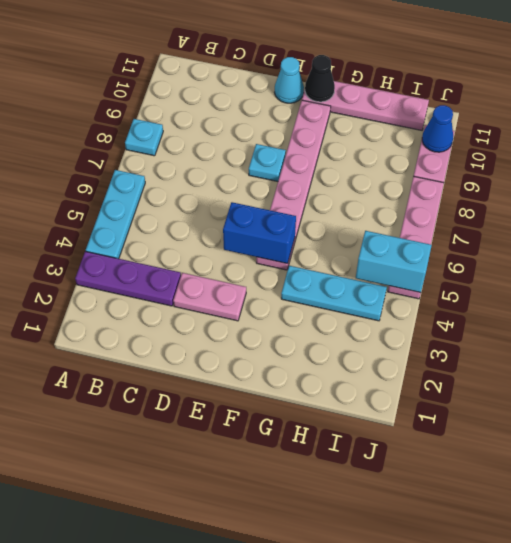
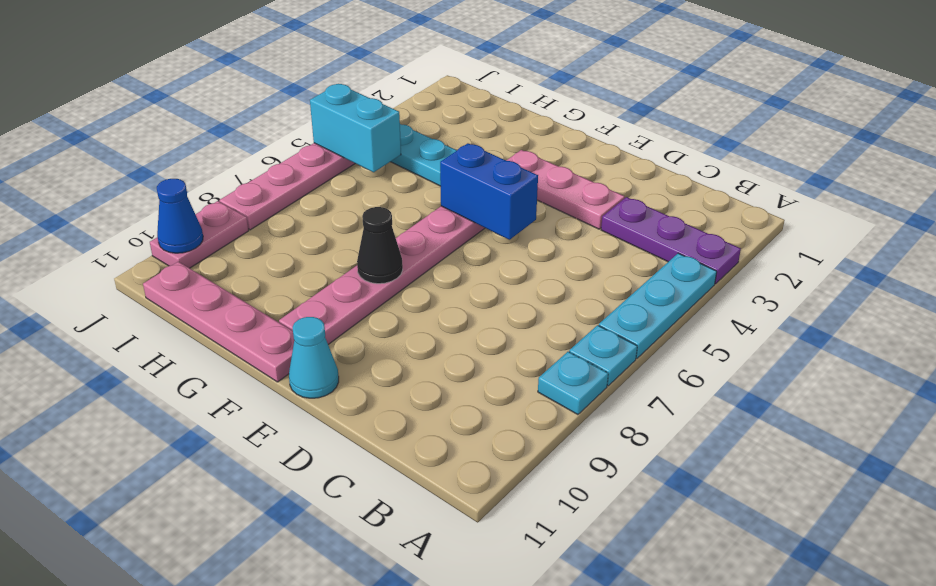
pink 1x2 plate [173,273,246,321] -> pink 1x3 plate [506,150,625,229]
cyan 1x1 plate [249,144,286,181] -> cyan 1x1 plate moved to [569,325,637,386]
black 1x1 cone [305,55,335,102] -> black 1x1 cone moved to [357,207,403,284]

